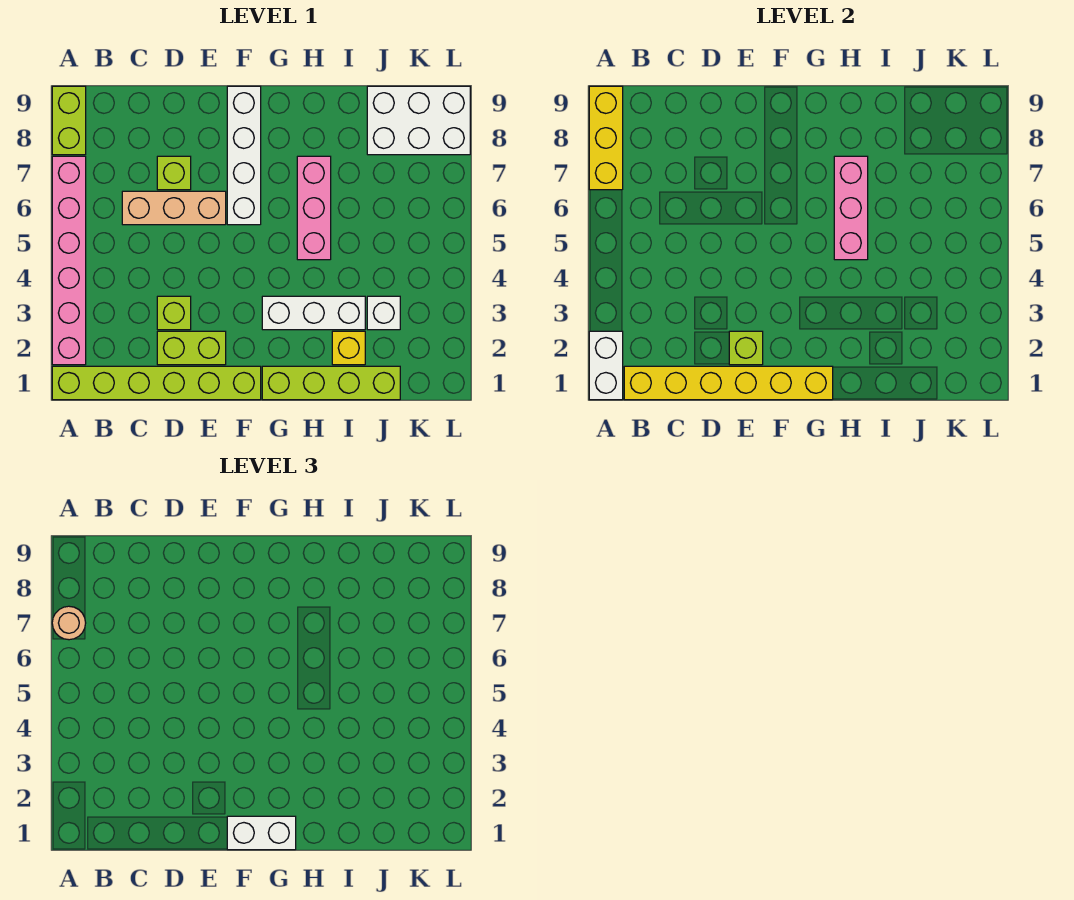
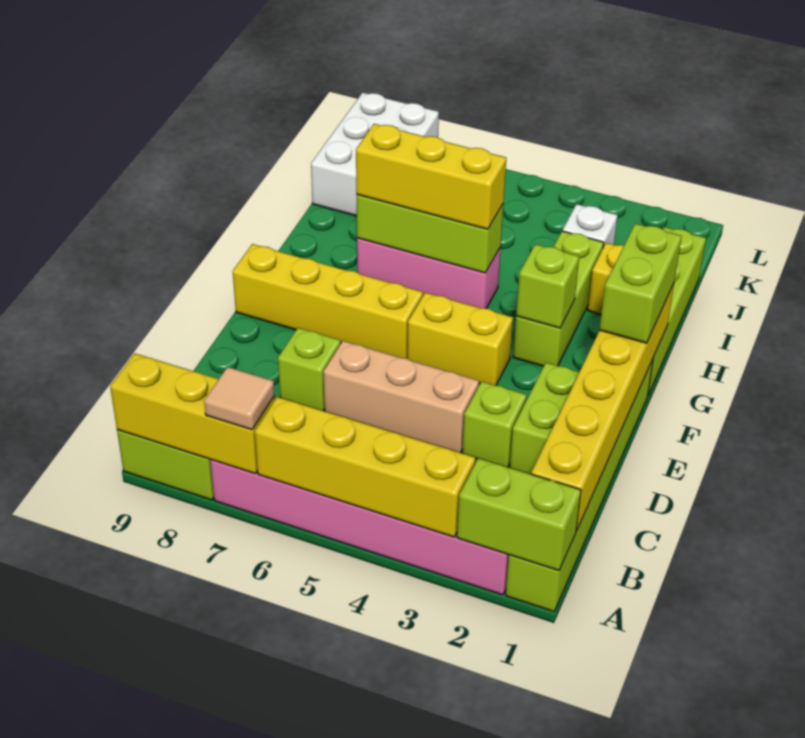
white 1x2 brick [589,331,623,400] -> lime 1x2 brick [457,458,581,570]
none -> yellow 1x4 brick [255,397,475,537]
tan 1x1 round brick [52,606,86,640] -> tan 1x1 tile [204,367,275,430]
tan 1x3 brick [122,191,226,225] -> tan 1x3 brick turned to [323,341,479,453]
lime 1x1 brick [729,331,763,365] -> lime 1x1 brick moved to [516,244,579,328]
white 1x2 brick [227,816,296,850] -> lime 1x2 brick [600,224,682,343]
none -> yellow 1x2 brick [407,293,513,385]
white 1x4 brick [227,86,261,225] -> yellow 1x4 brick [233,244,423,358]
white 1x3 brick [262,296,365,330] -> lime 1x3 brick [513,231,604,366]
pink 1x3 brick [834,156,868,260] -> lime 1x3 brick [357,195,503,273]
none -> yellow 1x3 brick [356,124,506,229]

